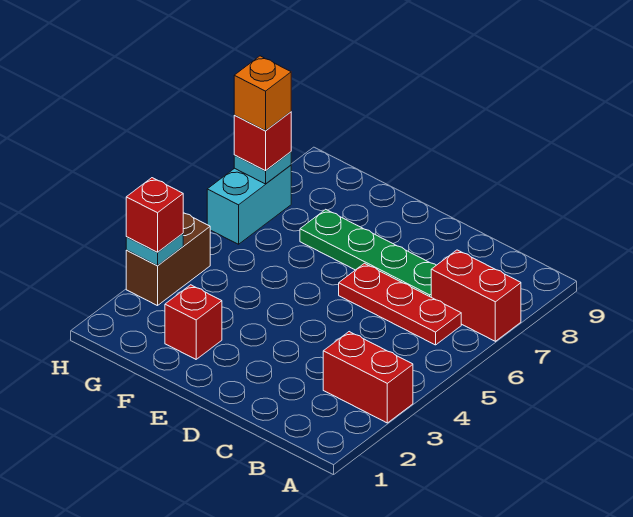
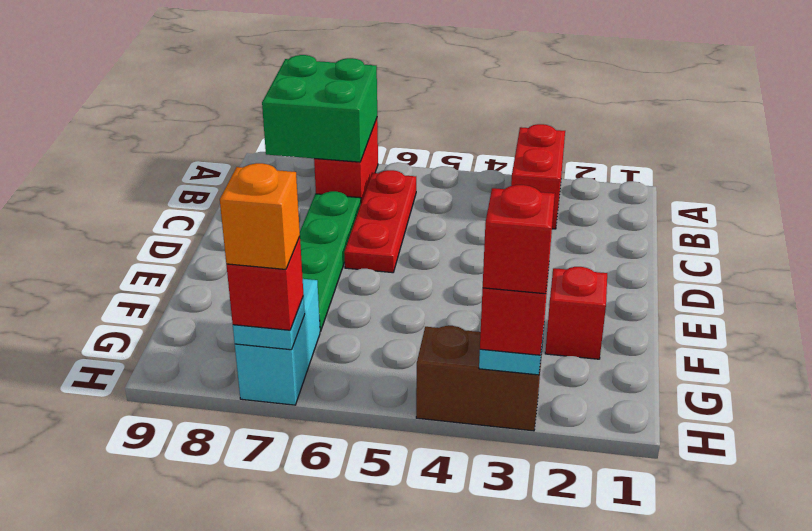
none -> green 2x2 brick [262,55,377,162]
none -> red 1x1 brick [483,185,555,294]
cyan 1x2 brick [207,165,291,244] -> cyan 1x2 brick turned to [235,279,320,405]

